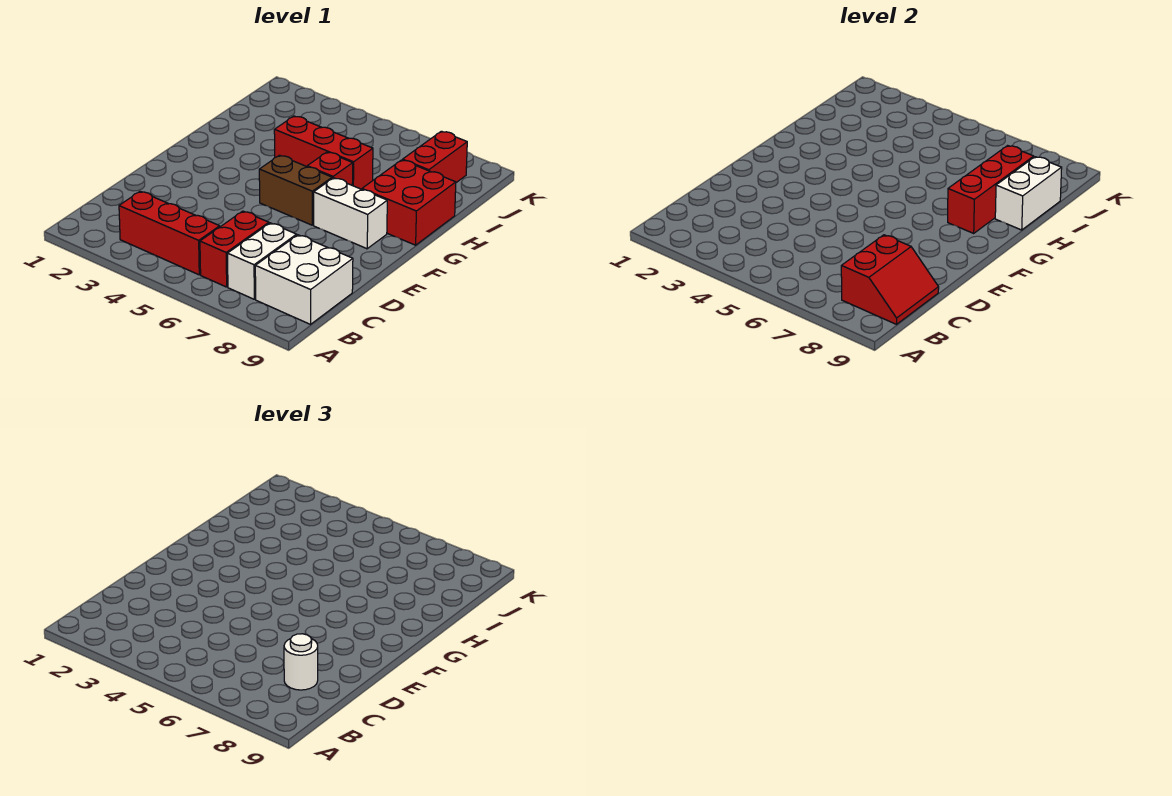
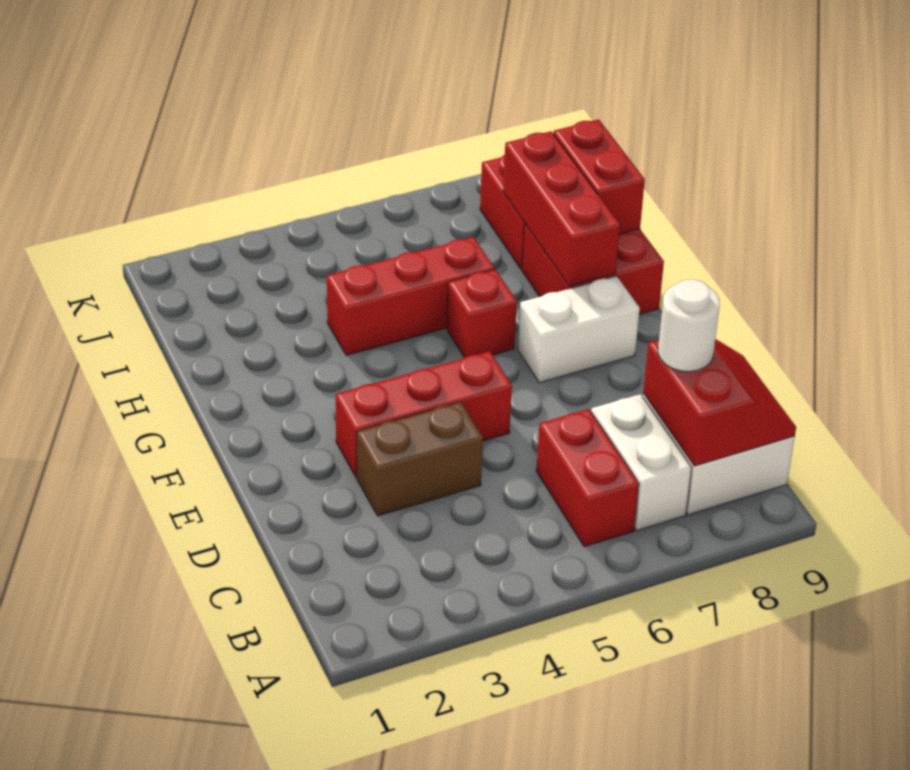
red 1x3 brick [119,191,220,275] -> red 1x3 brick moved to [335,351,512,478]
brown 1x2 brick [259,155,332,225] -> brown 1x2 brick moved to [357,402,483,516]
white 1x2 brick [995,157,1062,230] -> red 1x2 brick [553,119,645,234]

